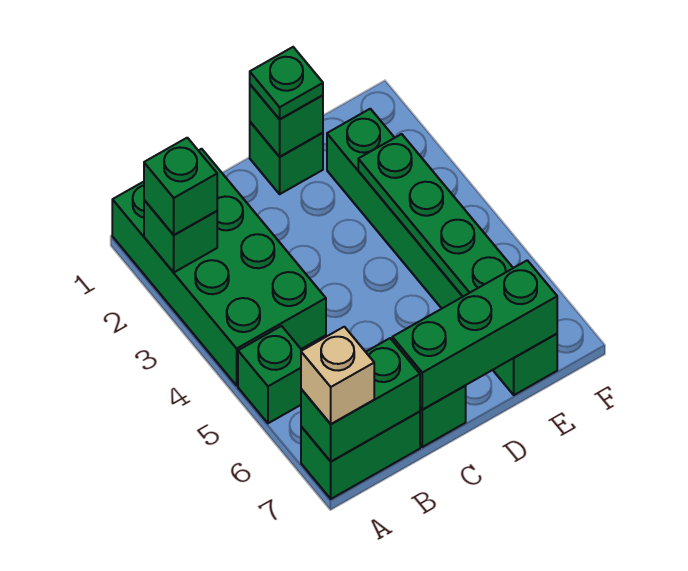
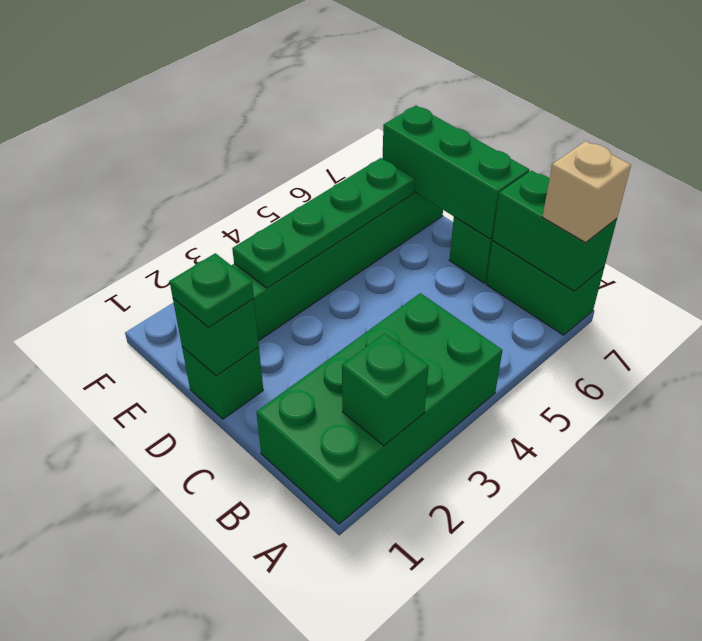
green 1x1 brick [144,138,217,235] -> none
green 1x1 brick [238,326,302,423] -> none

